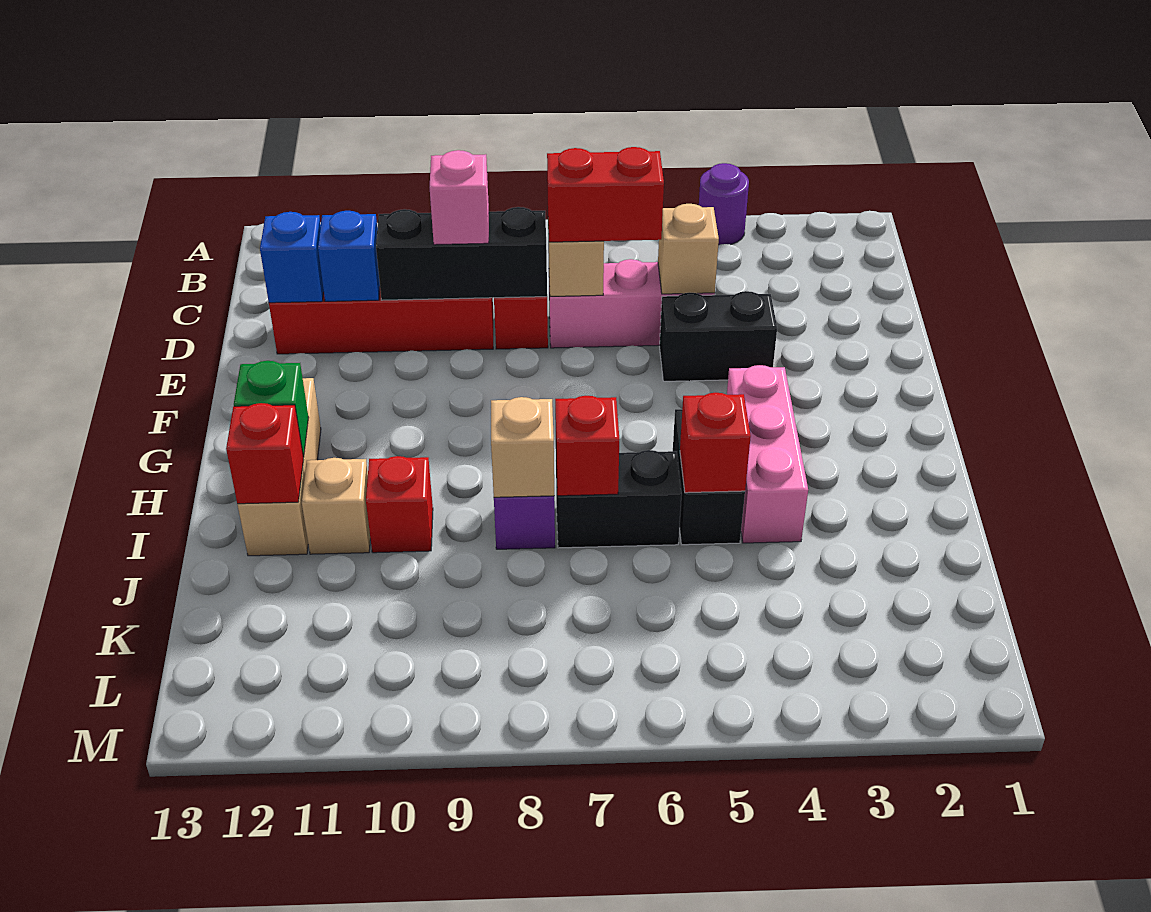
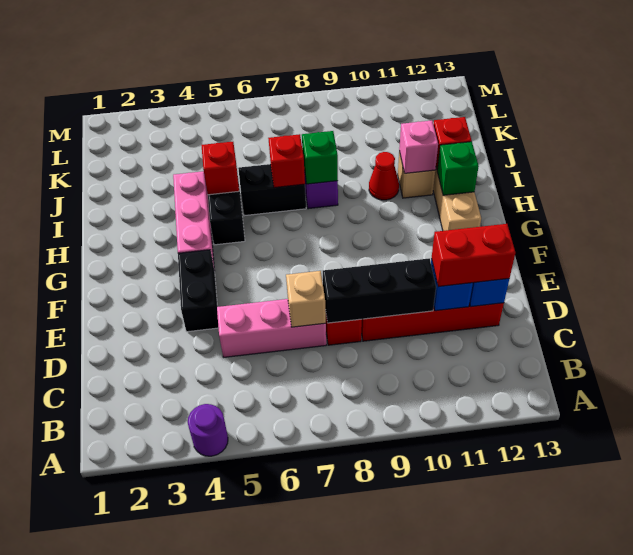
tan 1x1 brick [658,204,719,294] -> none
red 1x2 brick [547,147,664,242] -> red 1x2 brick moved to [432,224,515,287]
pink 1x1 brick [430,150,489,245] -> pink 1x1 brick moved to [399,120,438,173]
black 1x2 brick [660,291,777,381] -> black 1x2 brick turned to [178,250,219,332]
tan 1x1 brick [491,397,554,497] -> green 1x1 brick [302,131,338,184]
red 1x1 brick [366,456,433,553] -> red 1x1 cone [369,152,399,200]

